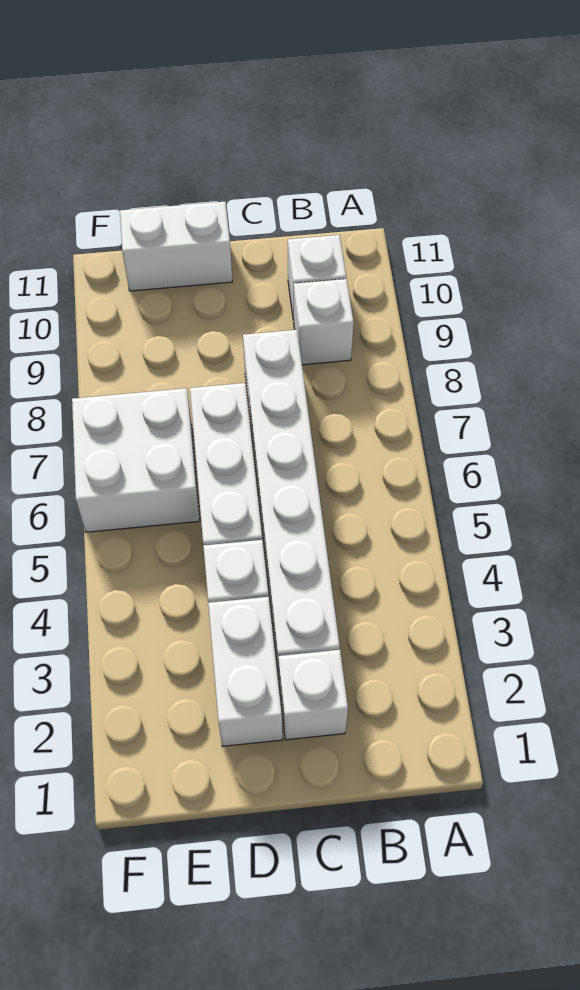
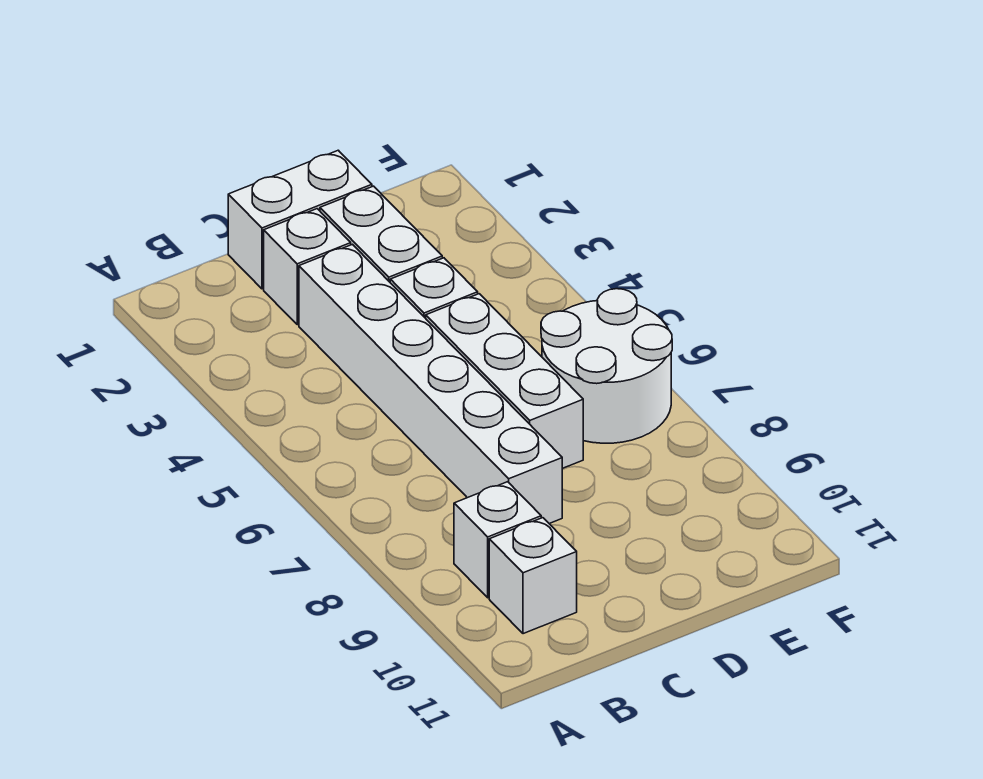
white 1x2 brick [120,202,232,291] -> white 1x2 brick moved to [228,150,372,289]
white 2x2 brick [72,388,200,532] -> white 2x2 round brick [541,289,672,443]

